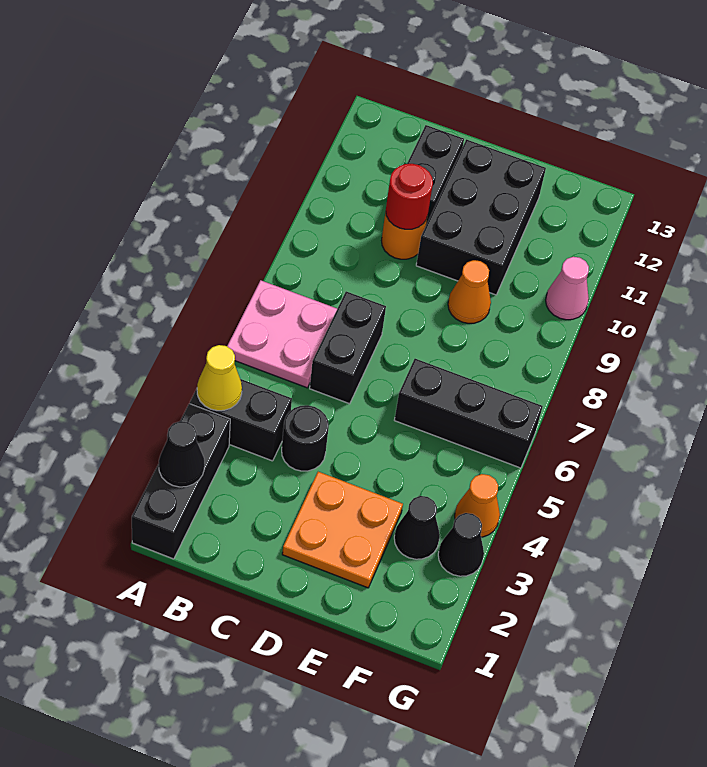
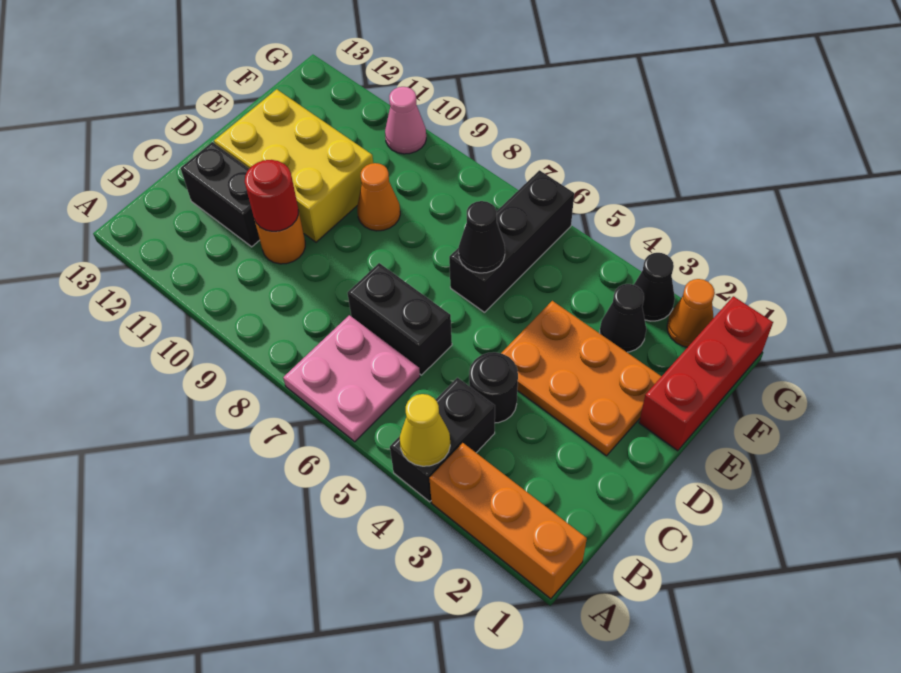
black 1x3 brick [132,404,230,559] -> orange 1x3 brick [429,443,587,599]
black 1x1 cone [159,421,205,487] -> black 1x1 cone moved to [459,201,505,273]
orange 2x2 plate [282,472,403,588] -> orange 2x3 plate [501,301,662,456]
black 2x3 brick [416,139,546,295] -> yellow 2x3 brick [214,89,373,242]
none -> red 1x3 brick [639,296,773,451]
orange 1x1 cone [455,474,500,537] -> orange 1x1 cone moved to [667,279,715,347]

